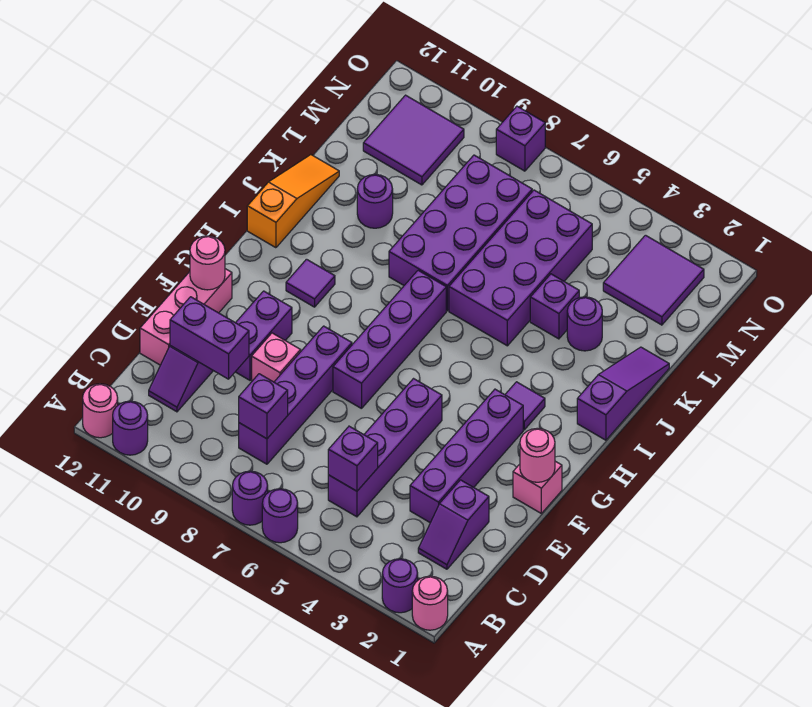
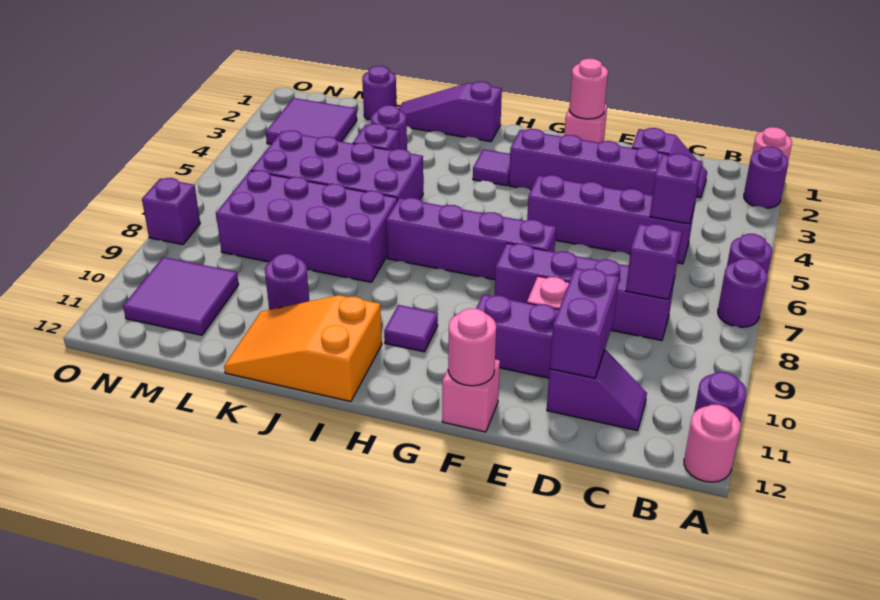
pink 1x3 brick [140,269,232,365] -> pink 1x1 brick [442,359,500,432]
orange 1x3 slope [247,155,339,248] -> orange 2x3 slope [224,295,382,402]
none -> purple 1x1 round brick [362,66,397,120]

